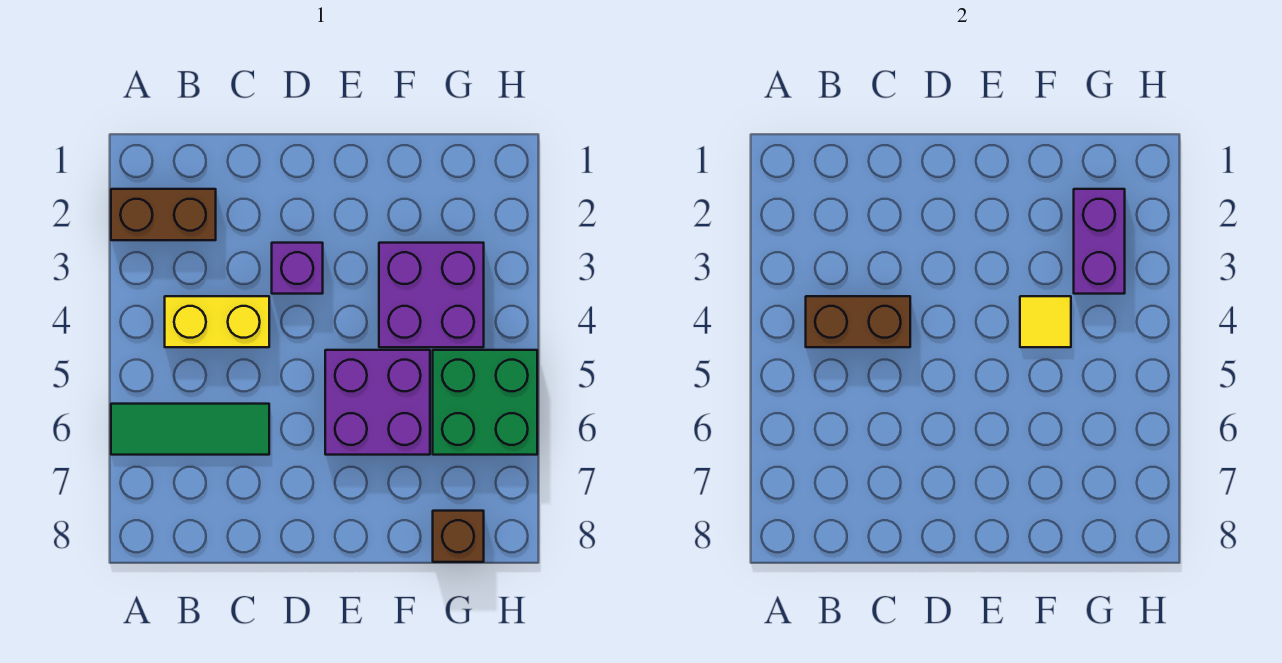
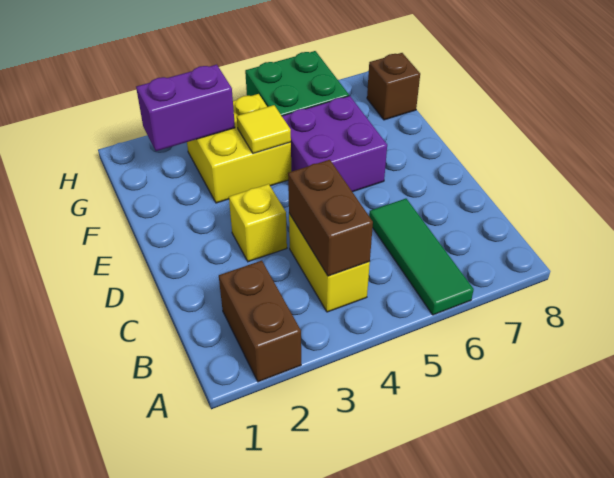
purple 1x1 brick [272,243,323,294] -> yellow 1x1 brick [229,184,287,262]
purple 2x2 brick [379,243,484,347] -> yellow 2x2 brick [187,94,291,203]

